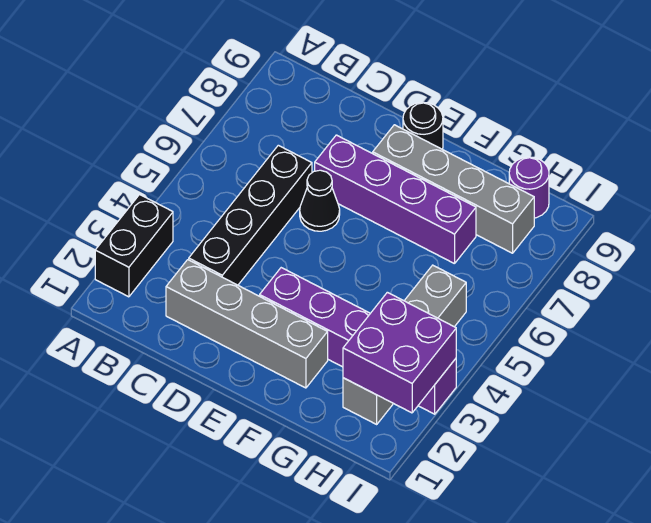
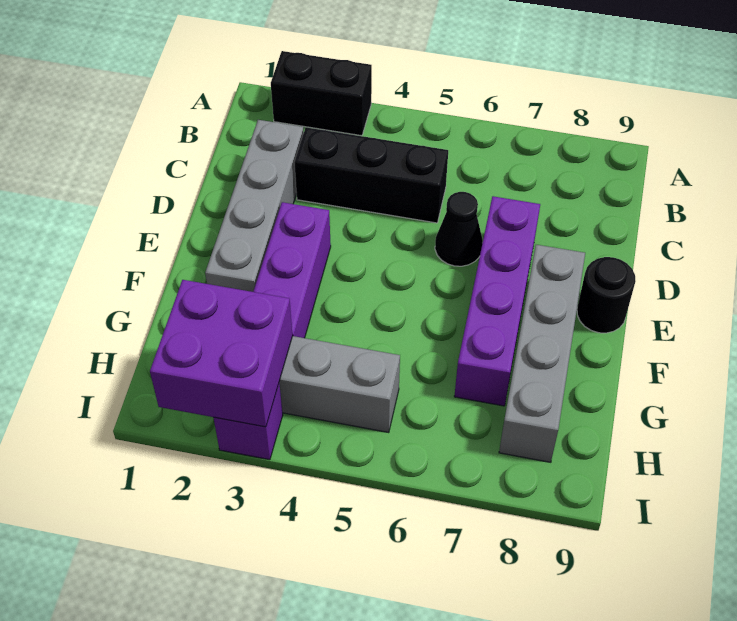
black 1x4 brick [189,145,312,285] -> black 1x3 brick [294,127,448,223]
purple 1x1 round brick [509,157,549,218] -> none

